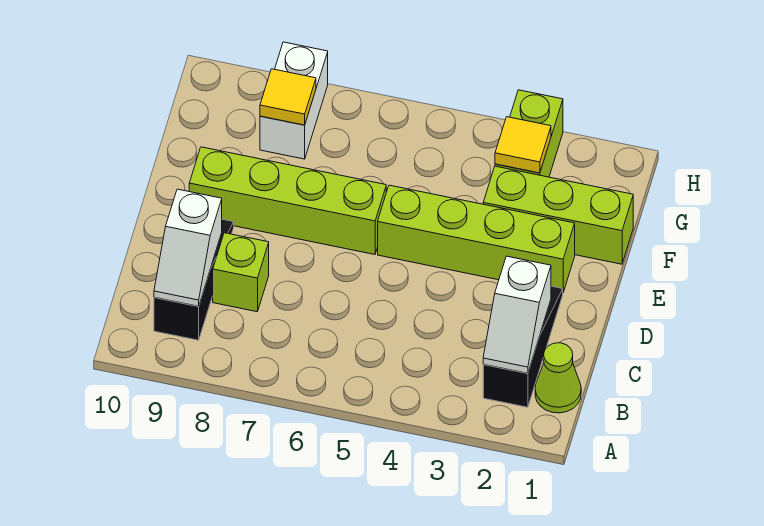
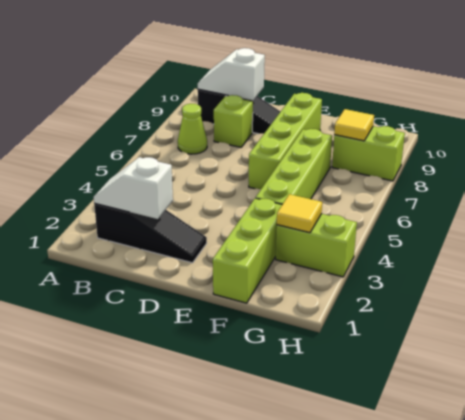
lime 1x1 cone [535,343,581,413] -> lime 1x1 cone moved to [178,104,207,154]
lime 1x4 brick [378,185,575,292] -> lime 1x4 brick moved to [256,129,332,204]
white 1x2 brick [260,42,328,159] -> lime 1x2 brick [332,126,405,181]

